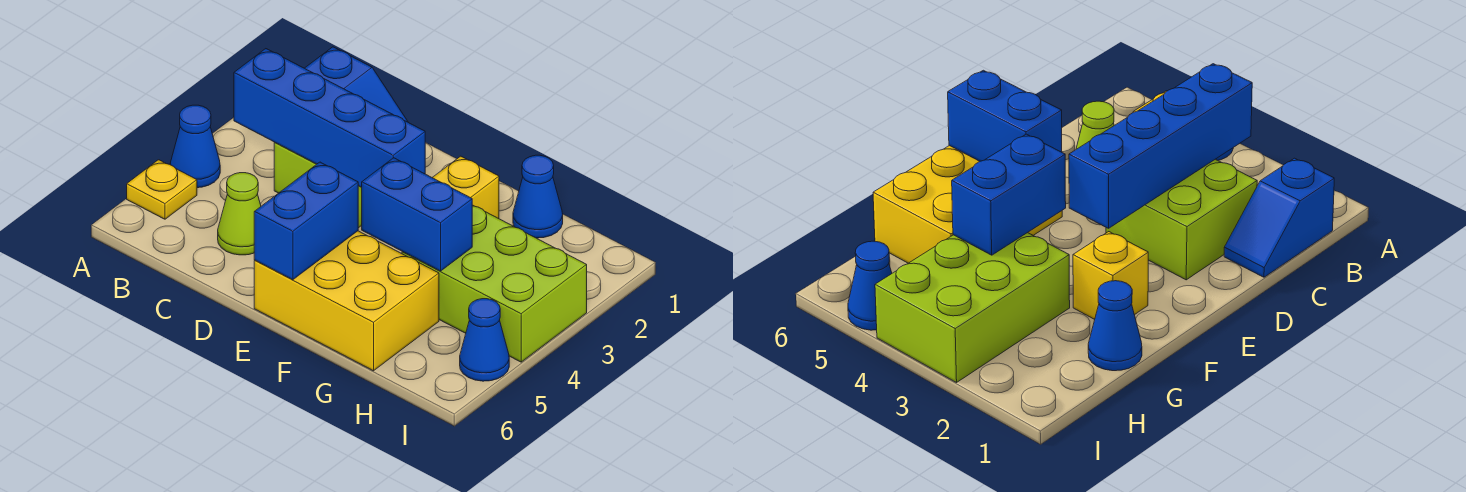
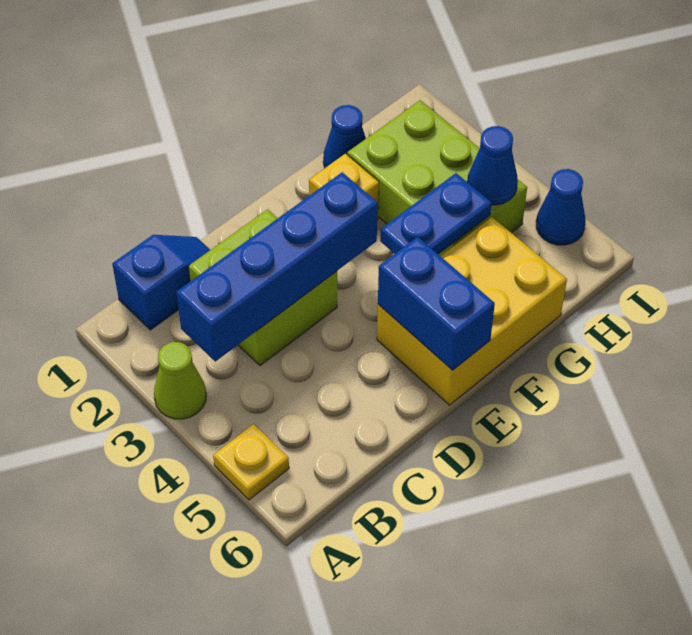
blue 1x1 cone [170,105,220,188] -> blue 1x1 cone moved to [467,126,518,205]
lime 1x1 cone [218,173,261,255] -> lime 1x1 cone moved to [154,342,206,419]
blue 1x2 brick [362,158,472,271] -> blue 1x2 plate [380,173,492,254]
lime 2x3 brick [402,205,587,362] -> lime 2x3 brick turned to [347,100,527,256]

